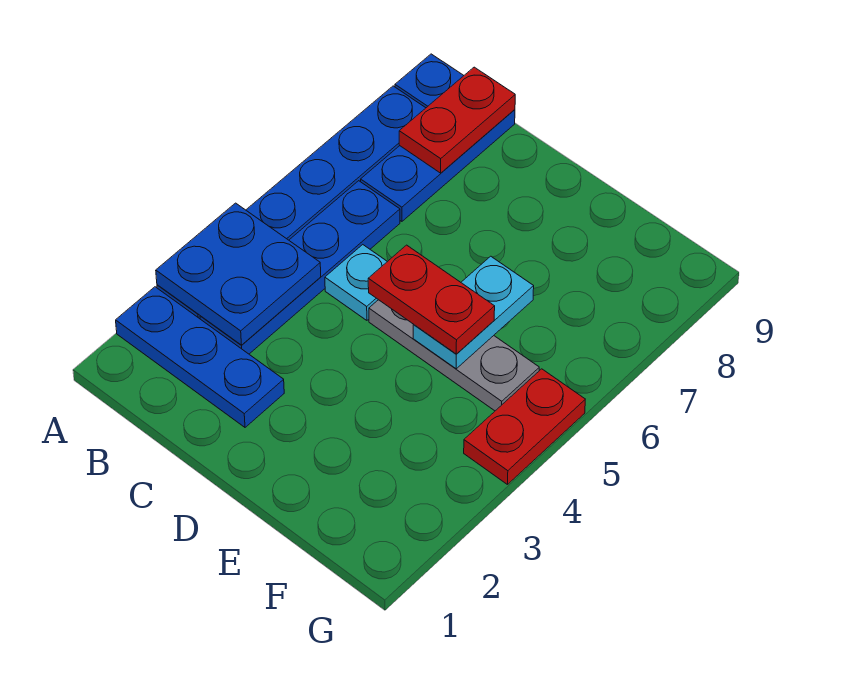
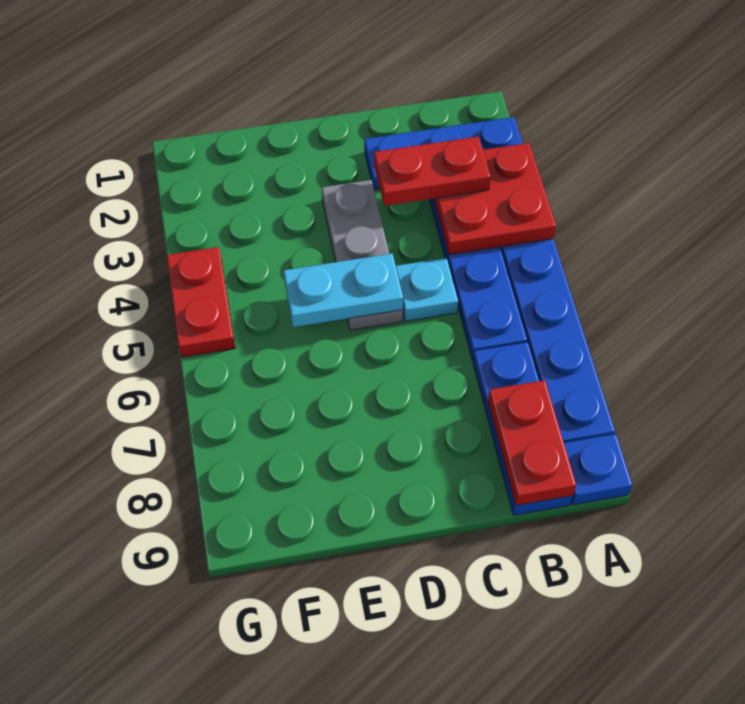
blue 2x2 plate [156,203,321,345] -> red 2x2 plate [434,143,556,255]
grey 1x3 plate [369,300,539,411] -> grey 1x3 plate turned to [322,180,403,330]
red 1x2 plate [368,245,495,354] -> red 1x2 plate moved to [374,137,491,206]
cyan 1x2 plate [413,256,534,369] -> cyan 1x2 plate turned to [284,254,403,327]

